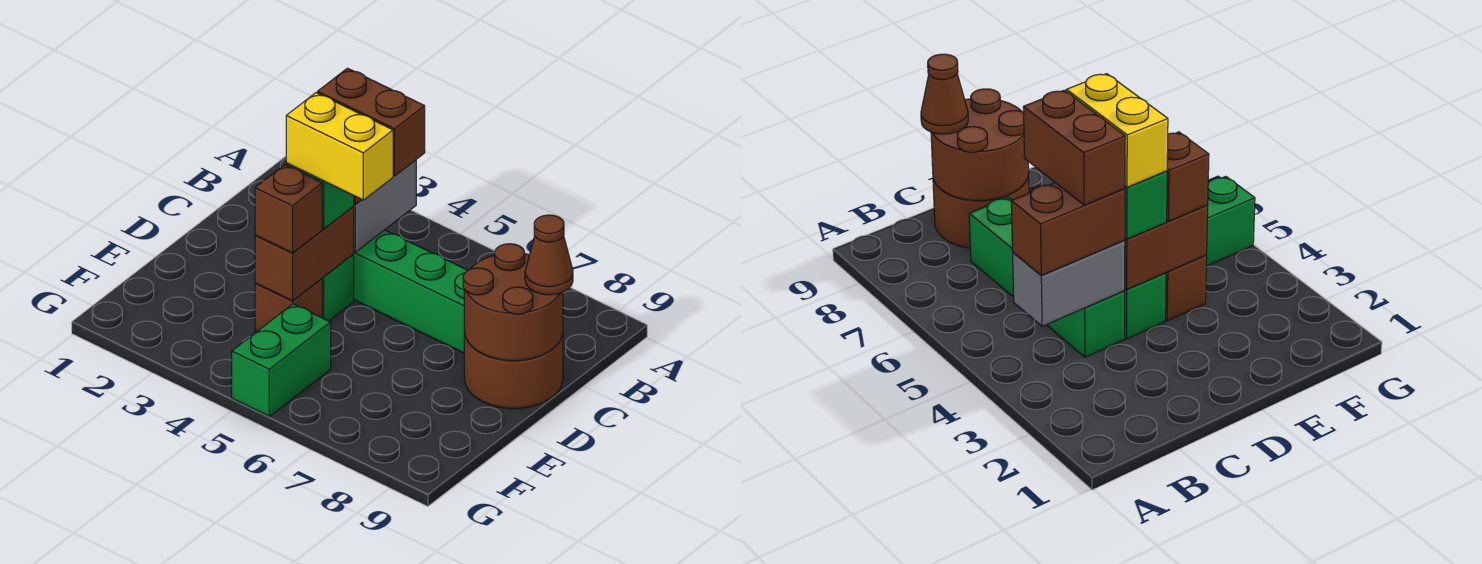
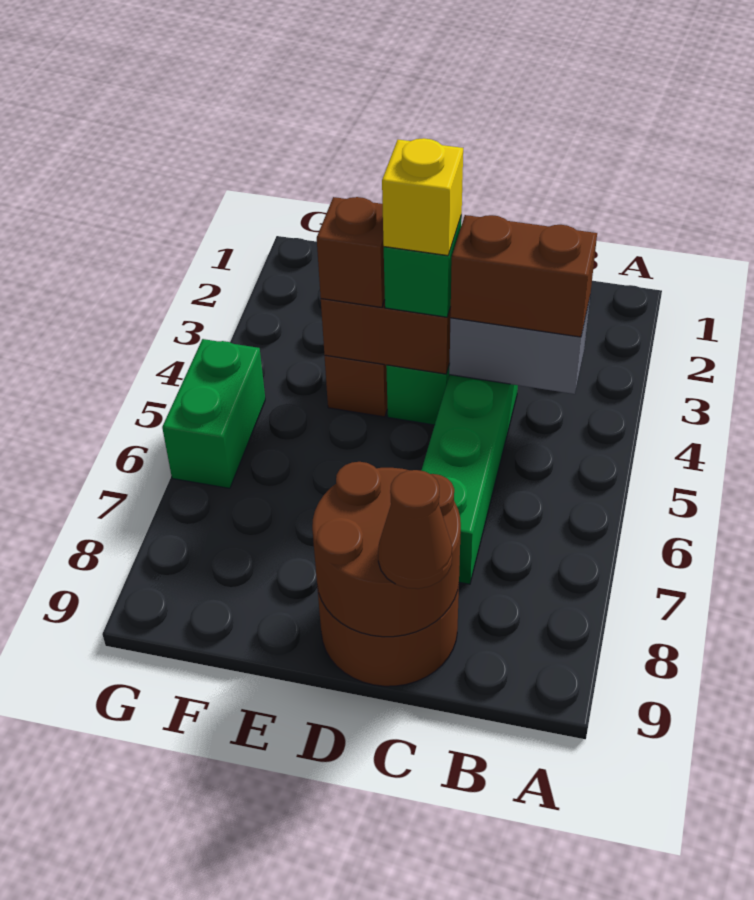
brown 1x2 brick [318,68,425,176] -> none
yellow 1x2 brick [286,93,393,200] -> yellow 1x1 brick [382,138,463,256]
green 1x2 brick [232,304,331,416] -> green 1x2 brick turned to [162,339,265,488]

